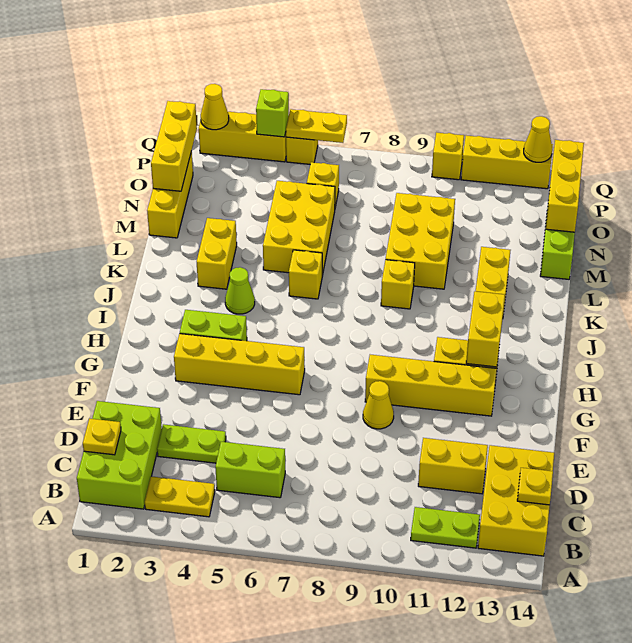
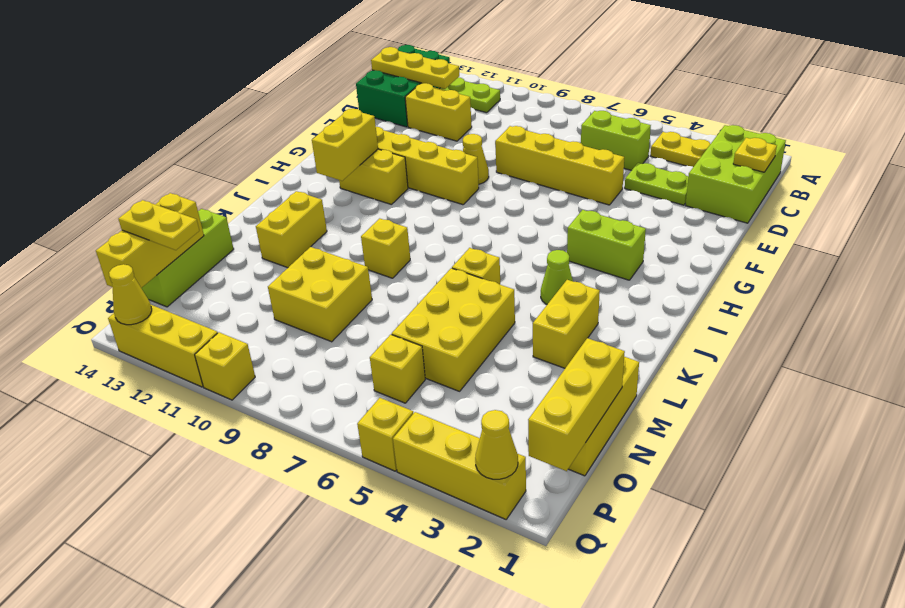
yellow 2x3 brick [478,445,554,556] -> green 2x3 brick [356,45,450,127]
yellow 1x1 plate [517,468,553,505] -> yellow 1x3 plate [371,47,459,89]
yellow 1x4 brick [174,334,305,395] -> yellow 1x4 brick moved to [495,126,624,205]
yellow 2x3 brick [386,193,455,289] -> yellow 2x2 brick [268,247,372,342]
lime 1x1 brick [256,89,289,137] -> none
yellow 1x2 plate [286,109,347,143] -> yellow 1x2 plate moved to [119,200,199,250]

